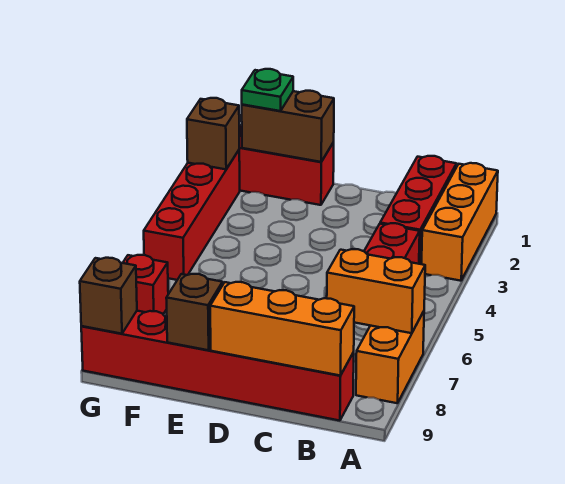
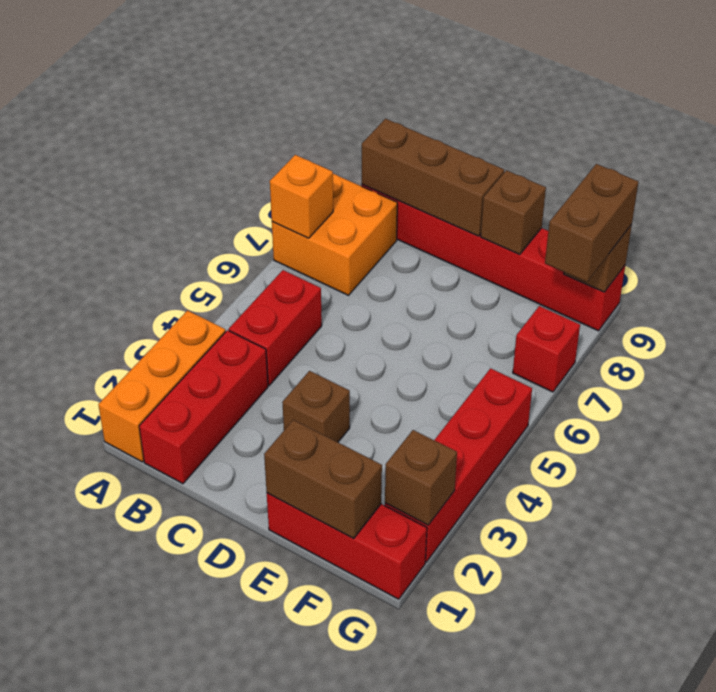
orange 1x2 brick [356,311,424,403] -> orange 2x2 brick [272,174,397,295]
orange 1x2 brick [327,249,425,333] -> orange 1x1 brick [270,155,333,238]
orange 1x3 brick [210,282,354,376] -> brown 1x3 brick [362,119,504,236]
none -> brown 1x1 brick [282,371,350,442]
green 1x1 plate [242,69,293,111] -> none
none -> brown 1x2 brick [545,164,638,282]

